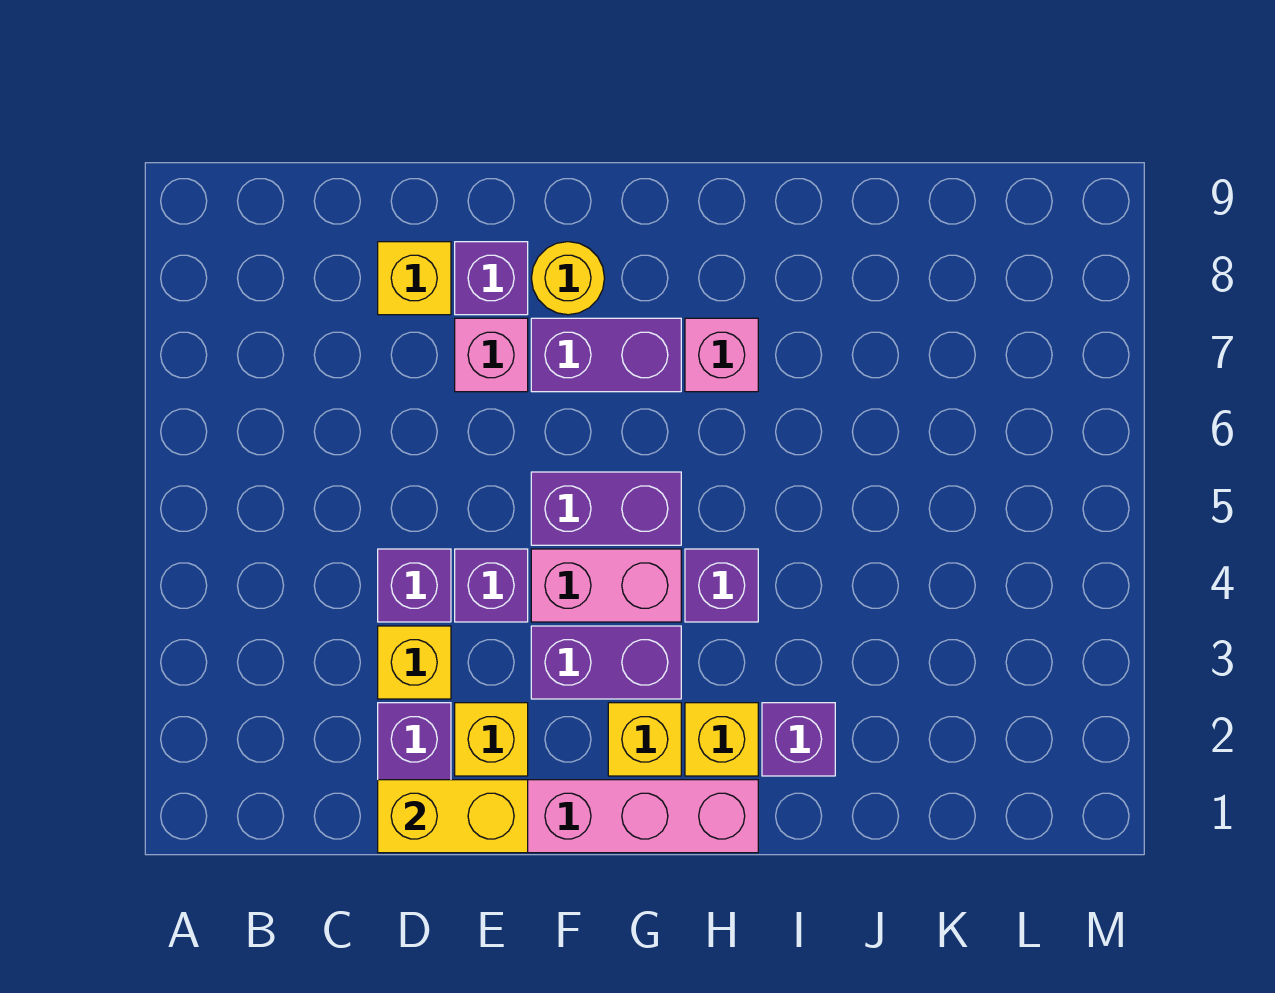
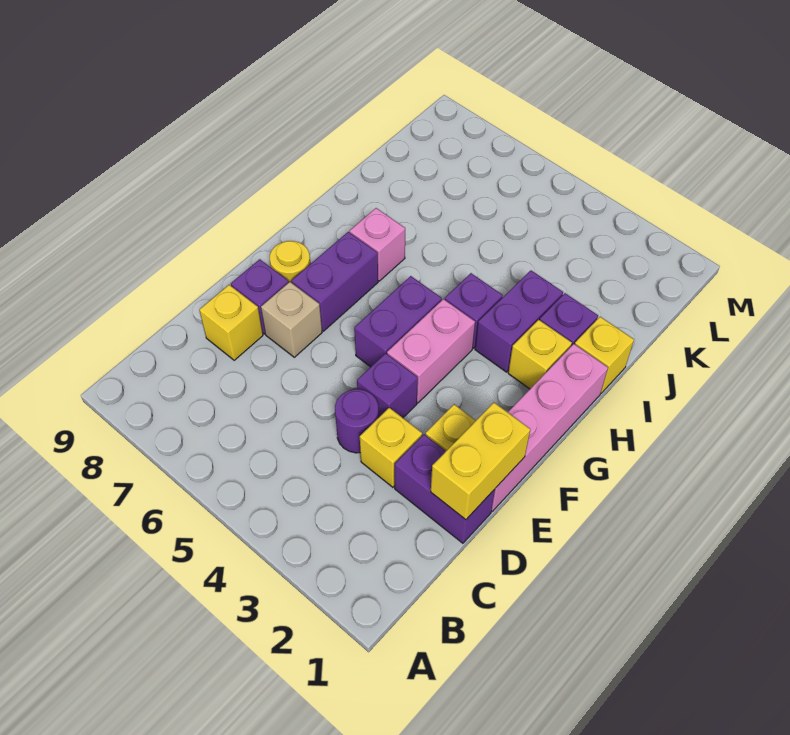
purple 1x1 brick [378,549,451,622] -> purple 1x1 round brick [335,389,379,453]
pink 1x1 brick [455,318,528,392] -> tan 1x1 brick [261,282,322,357]
purple 1x2 brick [531,626,681,699] -> purple 1x2 brick moved to [475,271,563,372]
yellow 1x1 brick [608,703,681,776] -> yellow 1x1 brick moved to [575,317,634,393]

